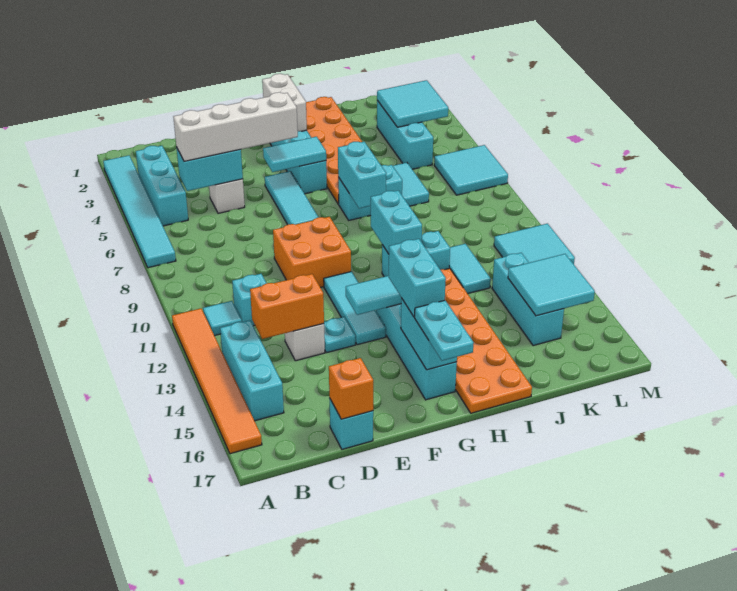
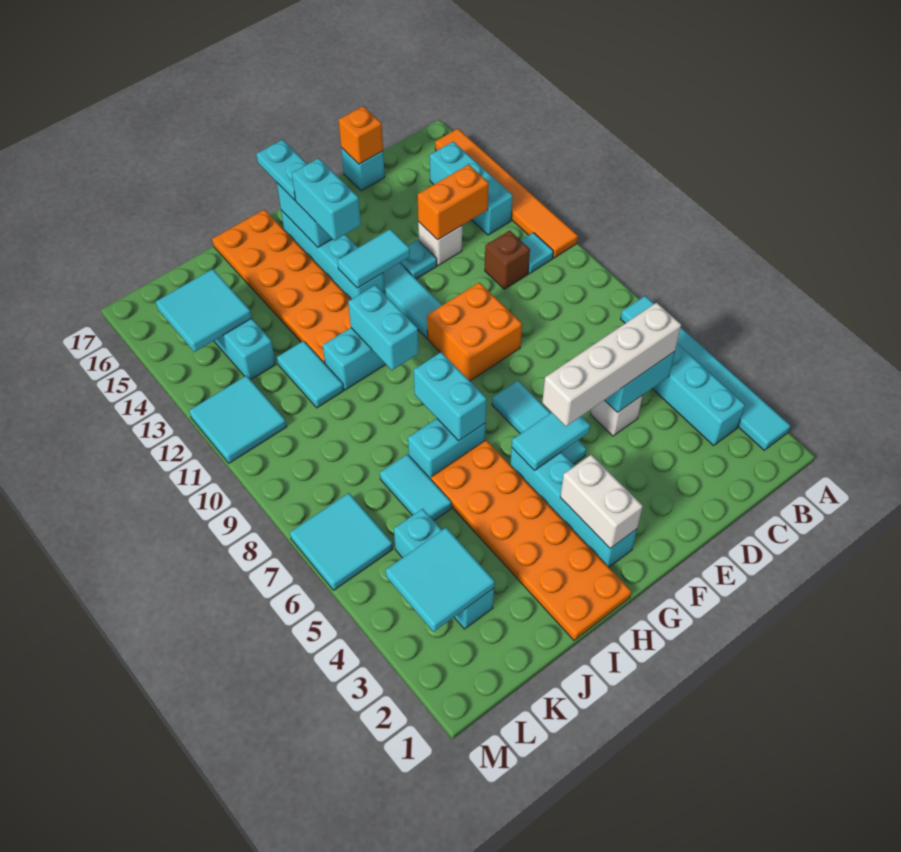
cyan 1x1 brick [232,274,266,326] -> brown 1x1 brick [485,230,530,289]

